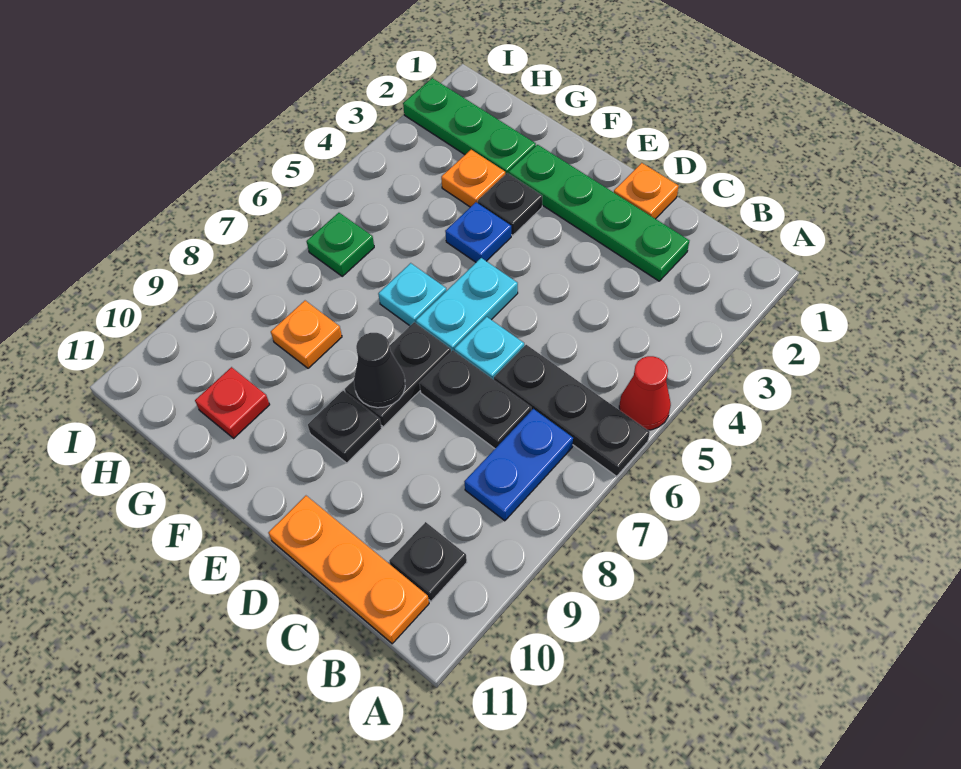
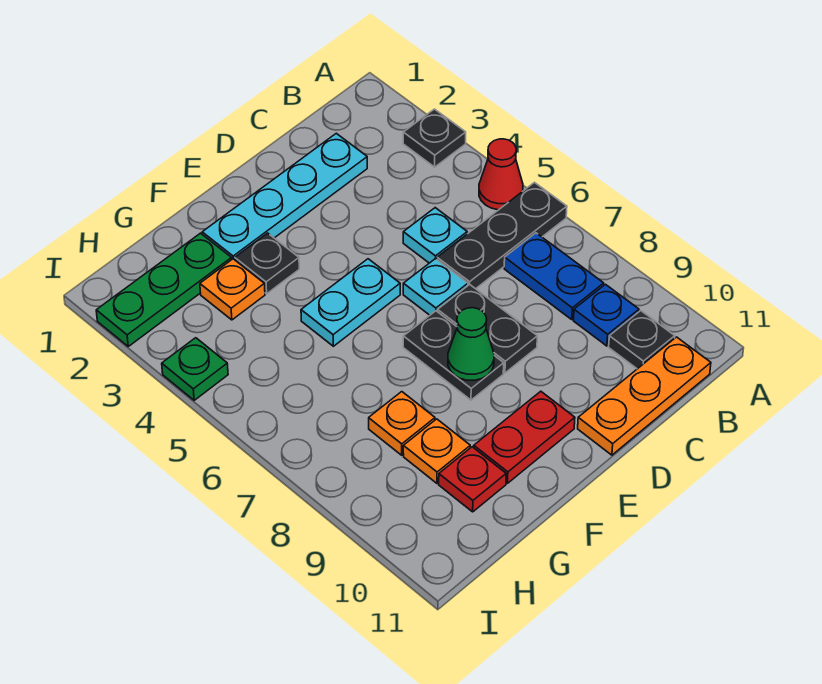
green 1x4 plate [509,145,689,281] -> cyan 1x4 plate [202,133,367,260]
black 1x2 plate [419,350,531,449] -> black 1x2 plate turned to [438,285,537,373]
orange 1x1 plate [614,163,679,219] -> orange 1x1 plate moved to [403,419,470,483]
cyan 1x2 plate [416,258,518,351] -> cyan 1x2 plate turned to [301,259,400,346]
black 1x1 cone [354,333,405,408] -> green 1x1 cone [448,308,494,380]
black 1x1 plate [308,391,382,463] -> black 1x1 plate moved to [403,109,466,167]
none -> red 1x2 plate [474,391,575,483]
blue 1x1 plate [445,202,511,262] -> blue 1x1 plate moved to [573,284,639,346]
cyan 1x1 plate [378,263,446,326] -> cyan 1x1 plate moved to [403,208,467,263]
green 1x1 plate [307,213,374,276] -> green 1x1 plate moved to [162,338,228,400]

